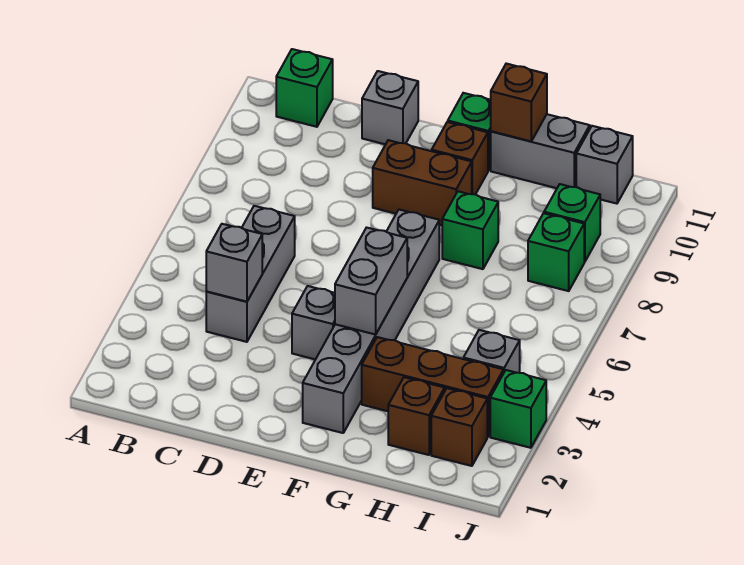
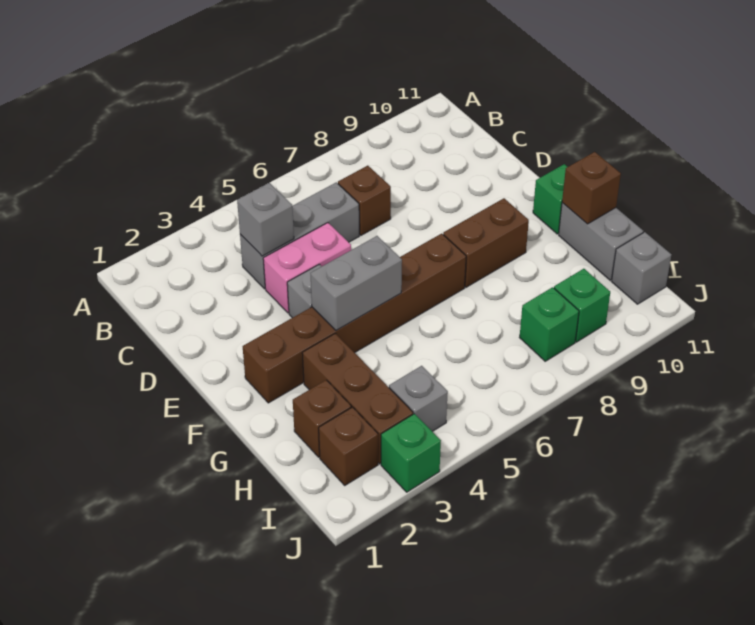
green 1x1 brick [276,49,333,127] -> none
none -> pink 1x2 brick [263,223,351,313]
grey 1x1 brick [362,71,418,144] -> none
brown 1x2 brick [373,140,472,225] -> brown 1x2 brick turned to [443,198,529,287]
grey 1x6 brick [303,210,439,433] -> brown 1x6 brick [243,234,466,403]
brown 1x1 brick [432,122,488,194] -> brown 1x1 brick moved to [338,166,391,235]
green 1x1 brick [442,191,498,269] -> none

